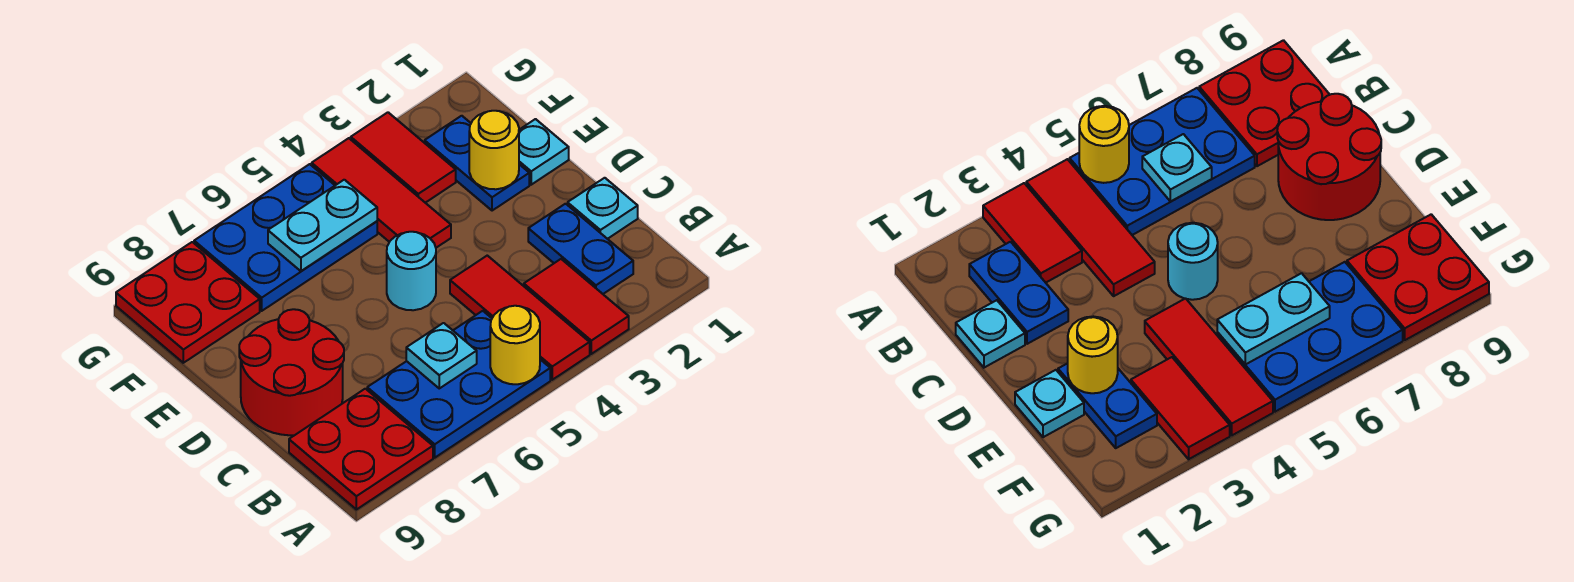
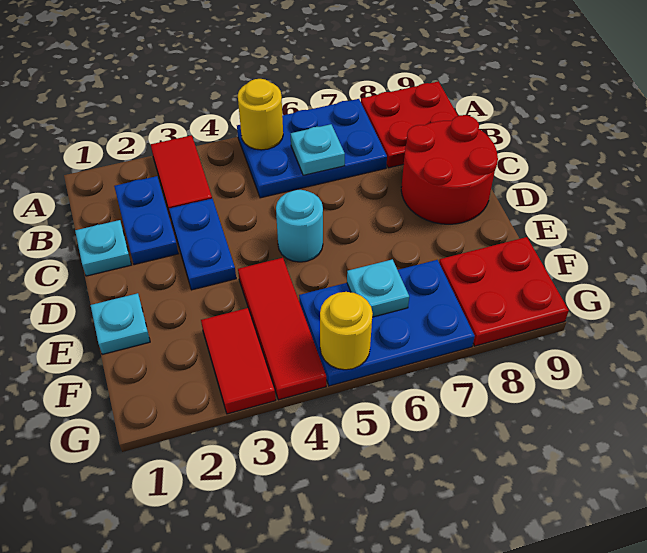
red 1x3 tile [450,256,590,380] -> none
blue 1x2 plate [425,116,529,211] -> blue 1x2 plate moved to [169,199,236,290]
yellow 1x1 round brick [469,111,519,189] -> yellow 1x1 round brick moved to [320,292,373,370]
cyan 1x2 plate [268,180,377,271] -> cyan 1x1 plate [347,259,409,317]

